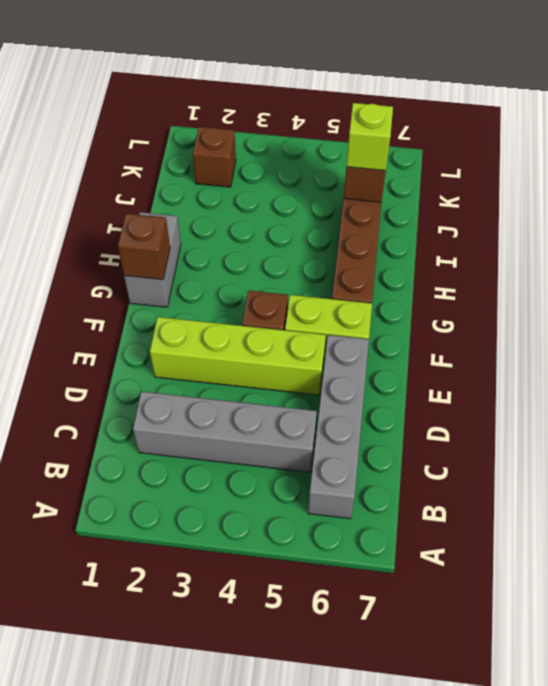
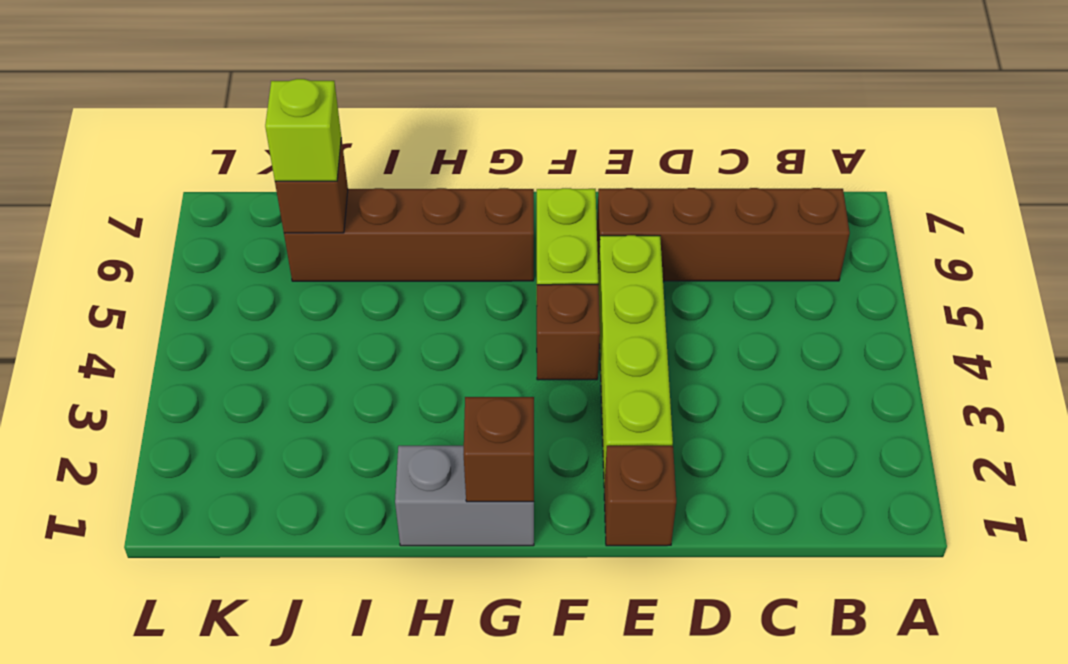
grey 1x4 brick [308,335,369,519] -> brown 1x4 brick [597,188,850,281]
grey 1x4 brick [133,391,317,472] -> none
brown 1x1 brick [193,127,236,187] -> brown 1x1 brick moved to [604,446,676,546]

